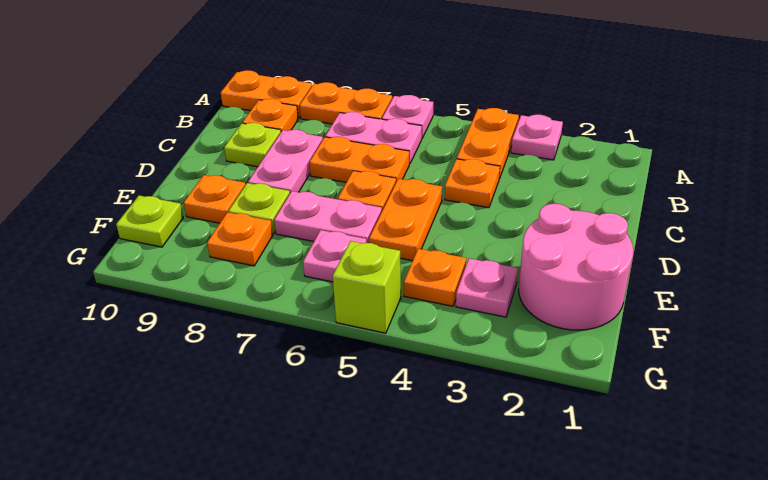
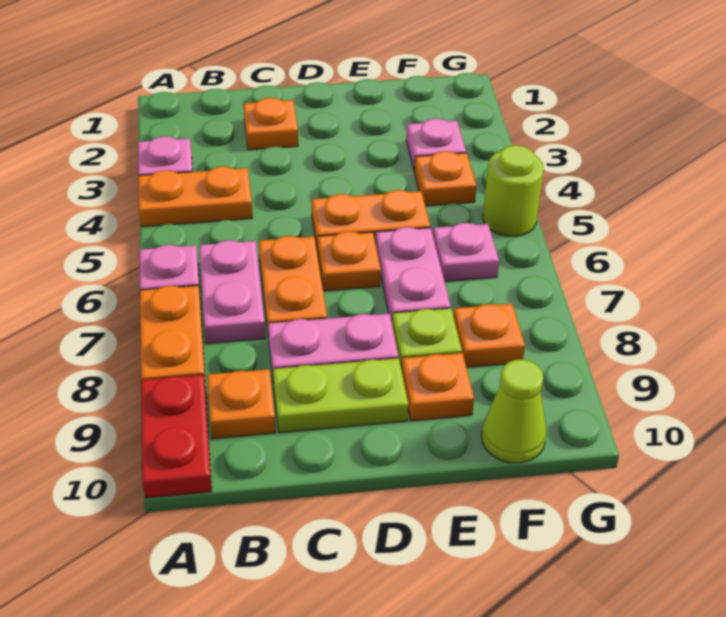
orange 1x2 plate [221,70,312,119] -> red 1x2 plate [141,375,212,498]
orange 1x1 plate [445,159,500,208] -> orange 1x1 plate moved to [244,98,298,150]
lime 1x1 plate [224,123,281,167] -> lime 1x2 plate [273,358,408,433]
pink 2x2 round brick [519,204,633,330] -> none
lime 1x1 plate [116,196,183,247] -> lime 1x1 cone [482,359,546,463]
lime 1x1 brick [333,241,401,333] -> lime 1x1 round brick [483,145,544,237]

